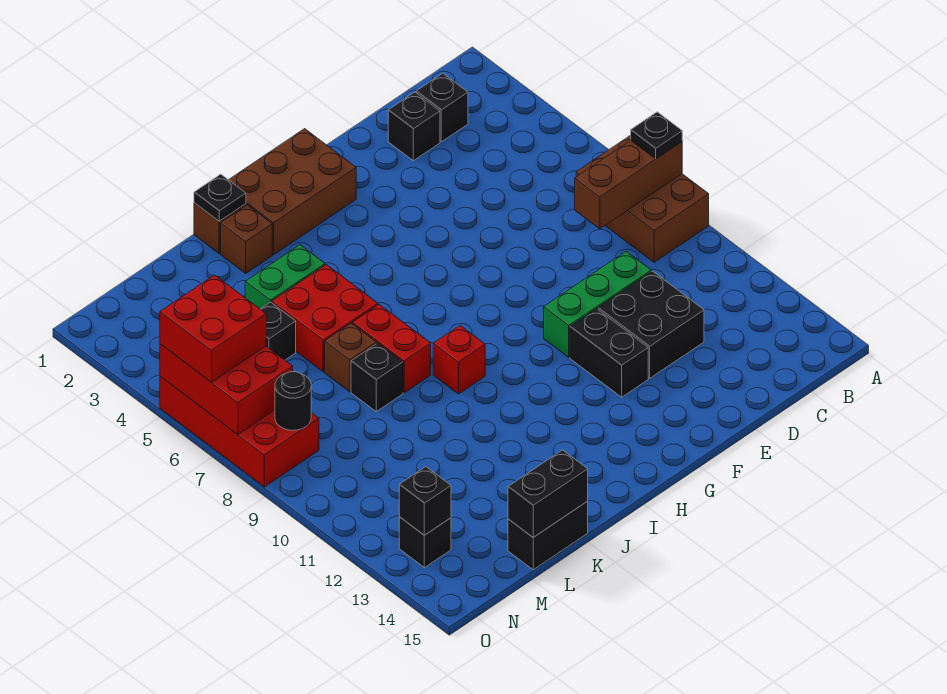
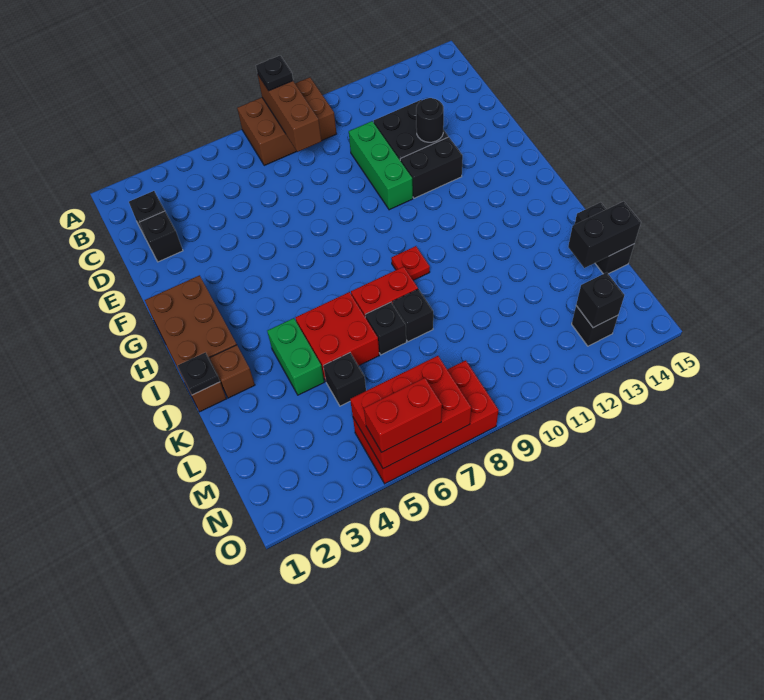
red 1x1 brick [433,326,485,394] -> red 1x1 plate [391,246,430,280]
brown 1x1 brick [325,323,376,392] -> black 1x1 brick [365,302,406,355]
black 1x2 brick [508,450,588,537] -> black 1x2 brick turned to [568,201,641,268]
red 2x2 brick [160,275,266,382] -> red 1x2 brick [364,378,442,452]
black 1x1 round brick [275,372,311,430] -> black 1x1 round brick moved to [416,98,444,142]

